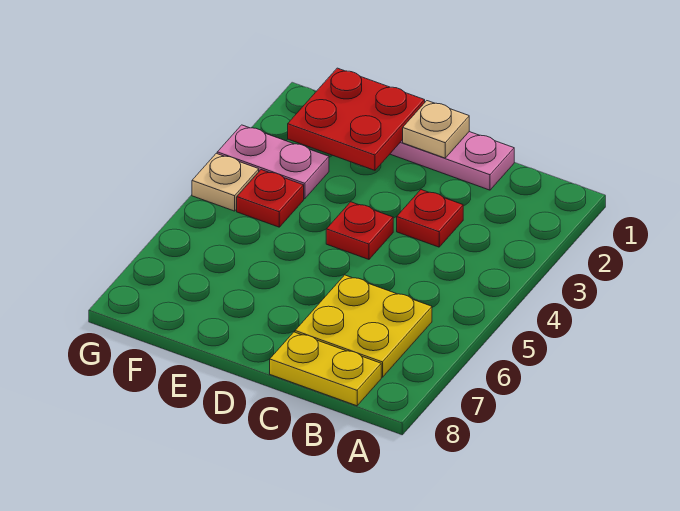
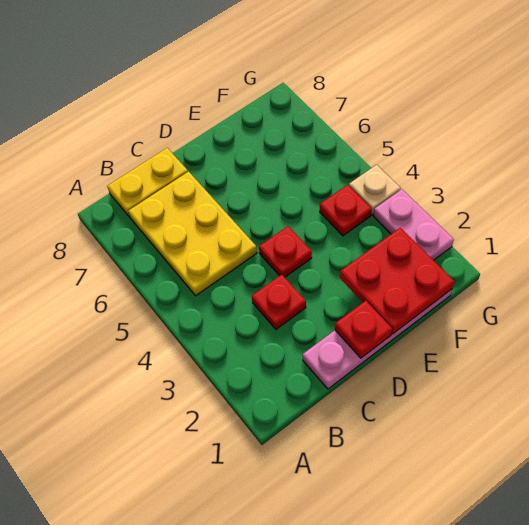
yellow 2x2 plate [295,275,432,377] -> yellow 2x3 plate [128,171,257,296]
tan 1x1 plate [403,101,469,158] -> red 1x1 plate [335,301,392,358]
pink 1x2 plate [217,125,329,199] -> pink 1x2 plate turned to [373,189,454,260]

